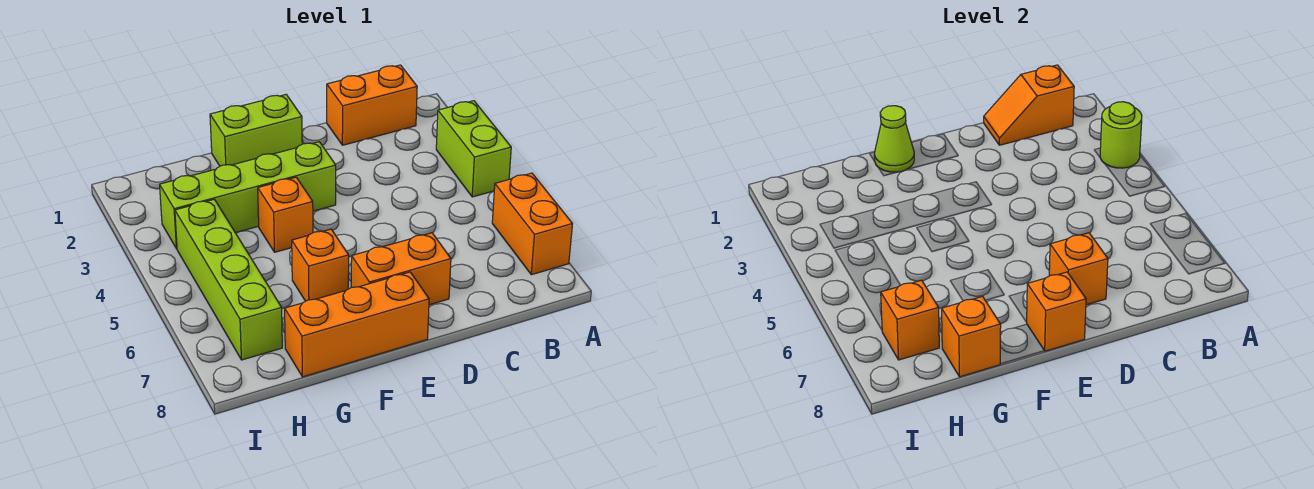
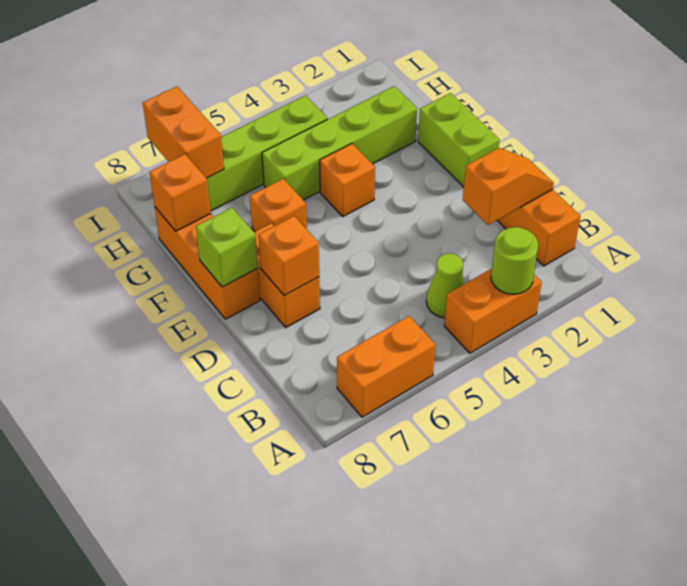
lime 1x2 brick [436,101,511,197] -> orange 1x2 brick [444,269,542,353]
orange 1x2 slope [984,65,1074,145] -> orange 1x2 slope turned to [463,148,554,225]
lime 1x4 brick [160,142,336,249] -> lime 1x4 brick turned to [262,86,417,200]
orange 1x1 brick [1027,272,1086,351] -> lime 1x1 brick [196,208,258,287]
lime 1x1 cone [874,106,914,172] -> lime 1x1 cone moved to [426,254,465,318]
orange 1x1 brick [881,280,939,360] -> orange 1x2 brick [143,87,224,178]

